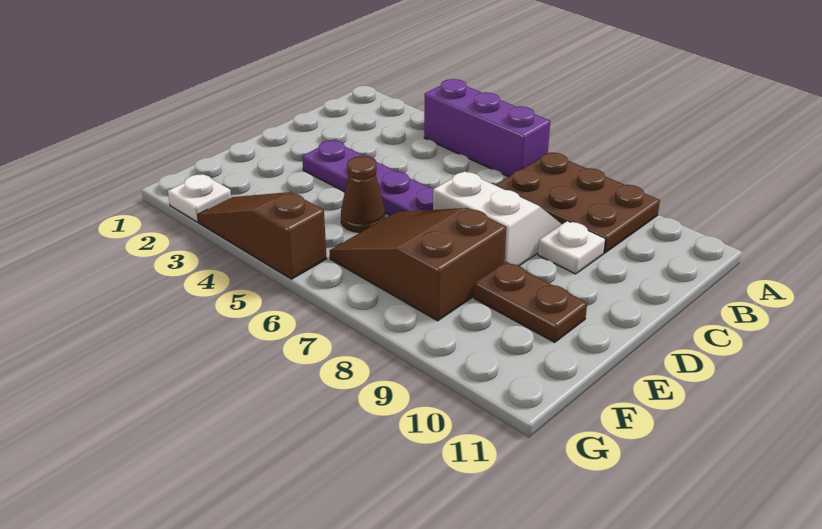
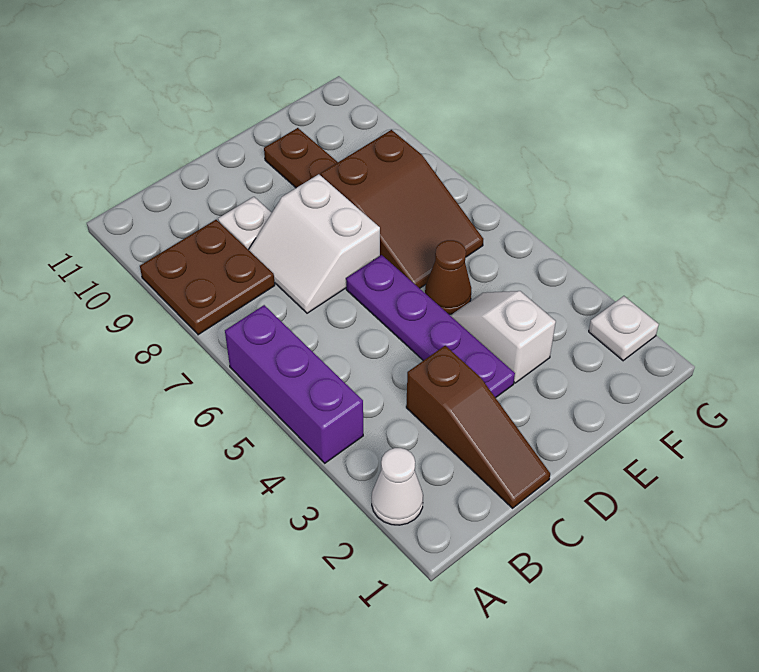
none -> white 1x1 cone [372,448,423,525]
brown 2x3 plate [495,153,660,253] -> brown 2x2 plate [140,220,275,335]
none -> white 1x2 slope [450,291,556,383]
brown 1x3 slope [198,192,327,279] -> brown 1x3 slope moved to [406,346,550,508]

